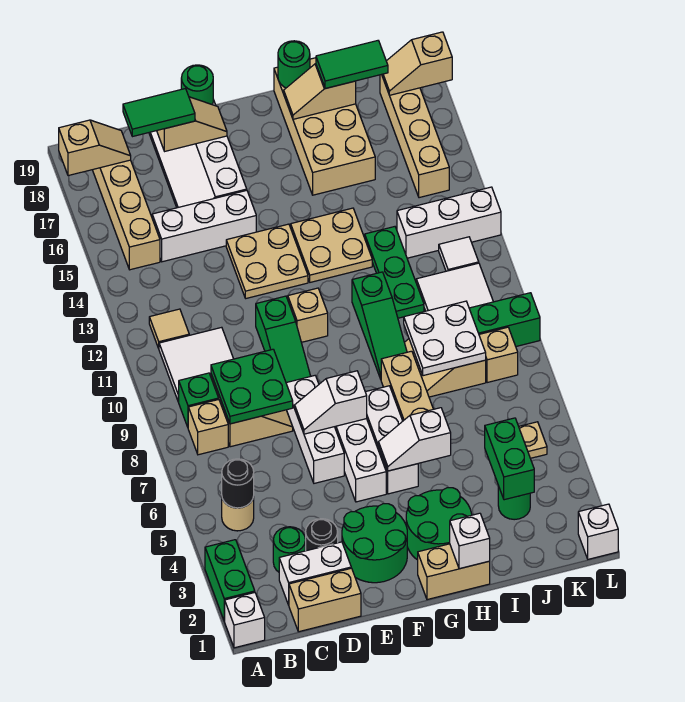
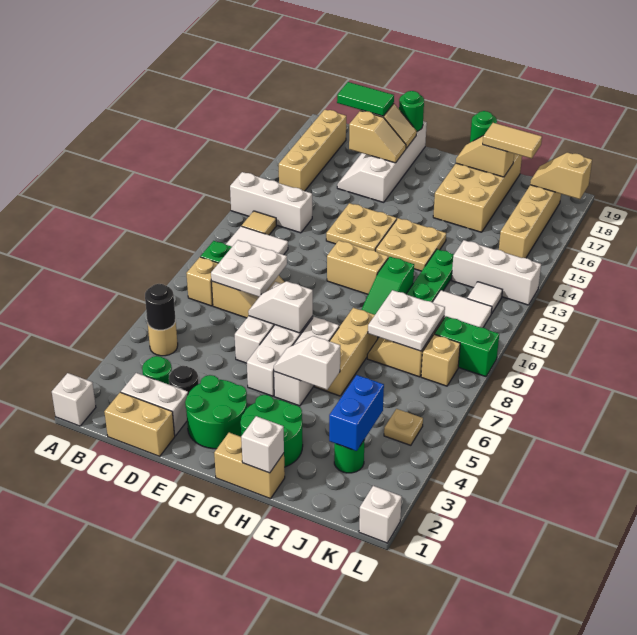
green 1x2 brick [205,540,255,621] -> none
tan 1x2 slope [59,120,131,176] -> tan 1x2 slope moved to [349,111,406,163]
green 2x2 plate [211,349,293,424] -> white 2x2 plate [211,240,287,297]
white 1x3 brick [152,190,256,262] -> white 1x3 brick moved to [230,172,312,233]
green 1x3 slope [256,296,311,383] -> none
tan 1x1 brick [288,288,328,342] -> tan 1x2 brick [327,241,388,294]
green 1x2 tile [316,41,388,89] -> tan 1x2 tile [483,123,542,159]
green 1x2 brick [485,418,534,500] -> blue 1x2 brick [329,375,384,451]

